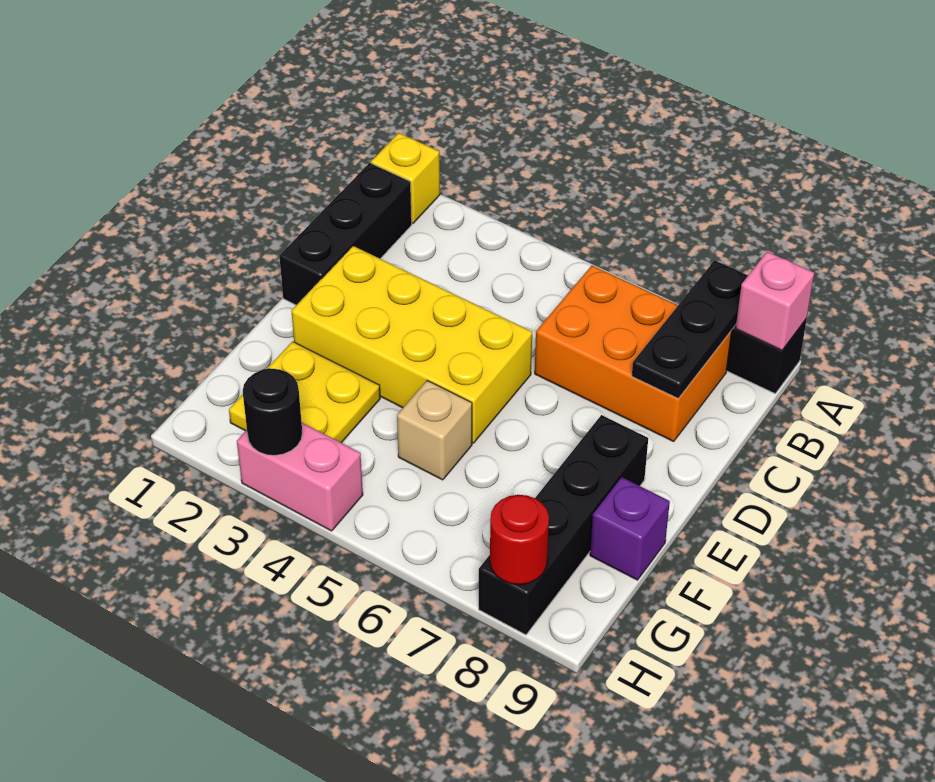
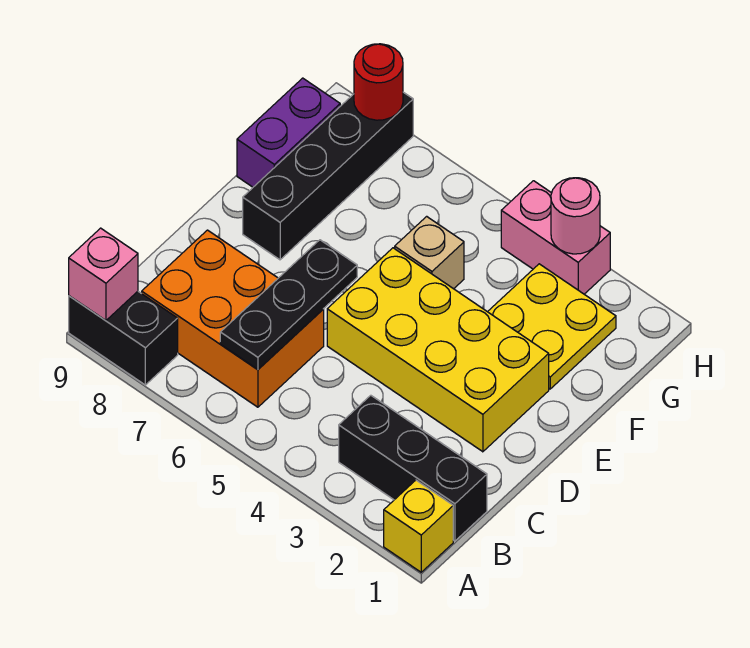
black 1x3 plate [632,260,748,399] -> black 1x3 plate moved to [220,240,357,370]
black 1x3 brick [279,163,412,305] -> black 1x3 brick turned to [339,395,487,541]
purple 1x1 brick [590,477,670,580] -> purple 1x2 brick [237,78,340,187]
black 1x1 round brick [243,368,302,455] -> pink 1x1 round brick [551,178,600,254]

